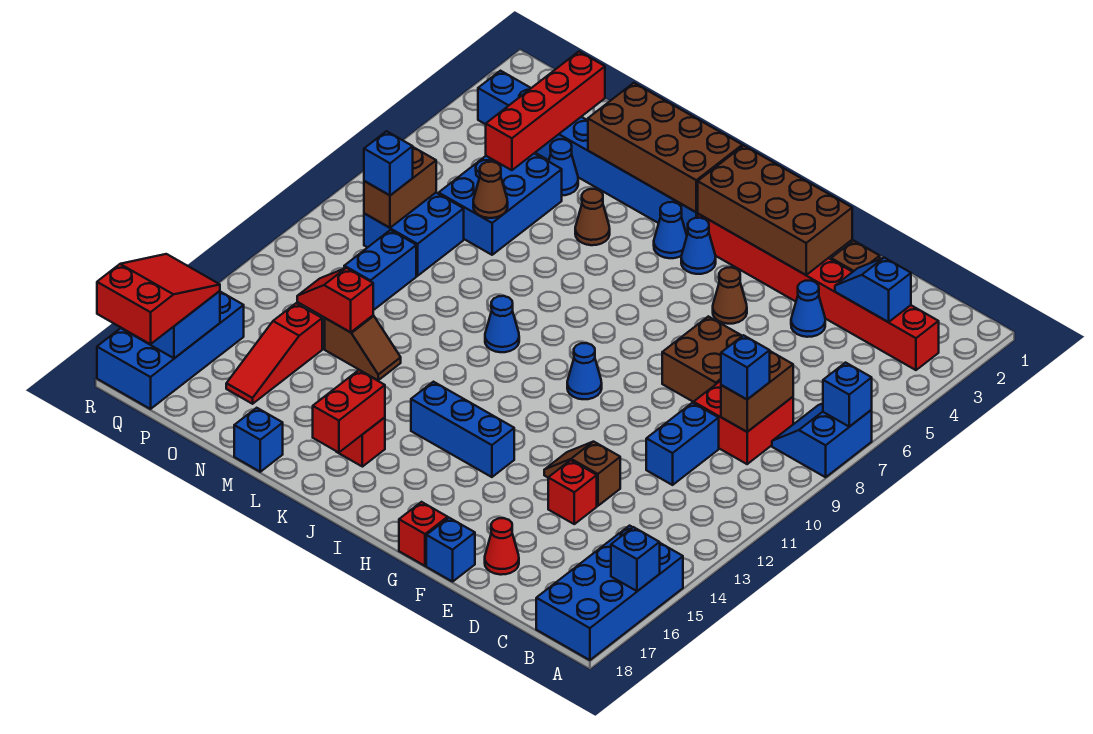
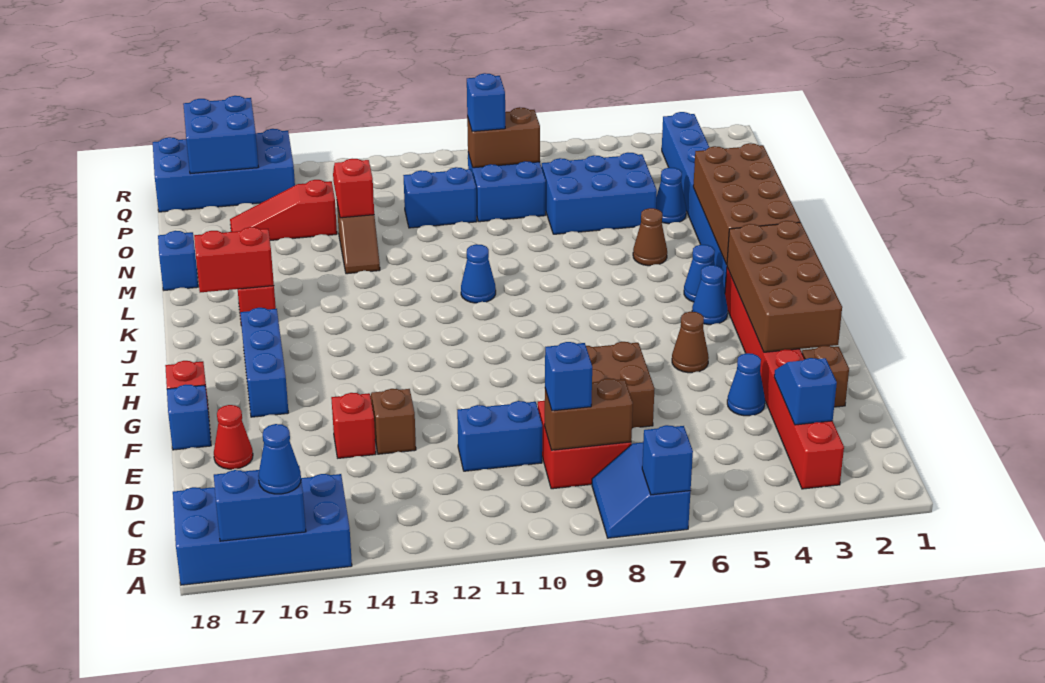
blue 2x2 slope [772,403,872,477] -> blue 2x2 slope turned to [592,442,691,538]
blue 1x1 brick [611,527,660,591] -> blue 1x2 brick [214,467,306,541]
blue 1x1 cone [567,343,602,399] -> blue 1x1 cone moved to [258,424,301,494]
blue 1x3 brick [411,382,514,477] -> blue 1x3 brick moved to [240,308,289,417]
brown 1x1 cone [473,162,508,218] -> none
red 1x4 brick [486,52,605,170] -> none
red 2x3 slope [97,254,220,344] -> none

